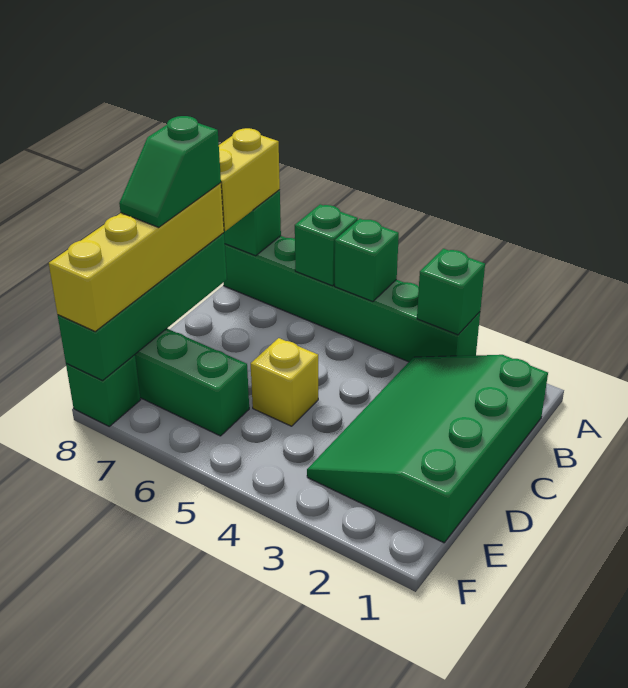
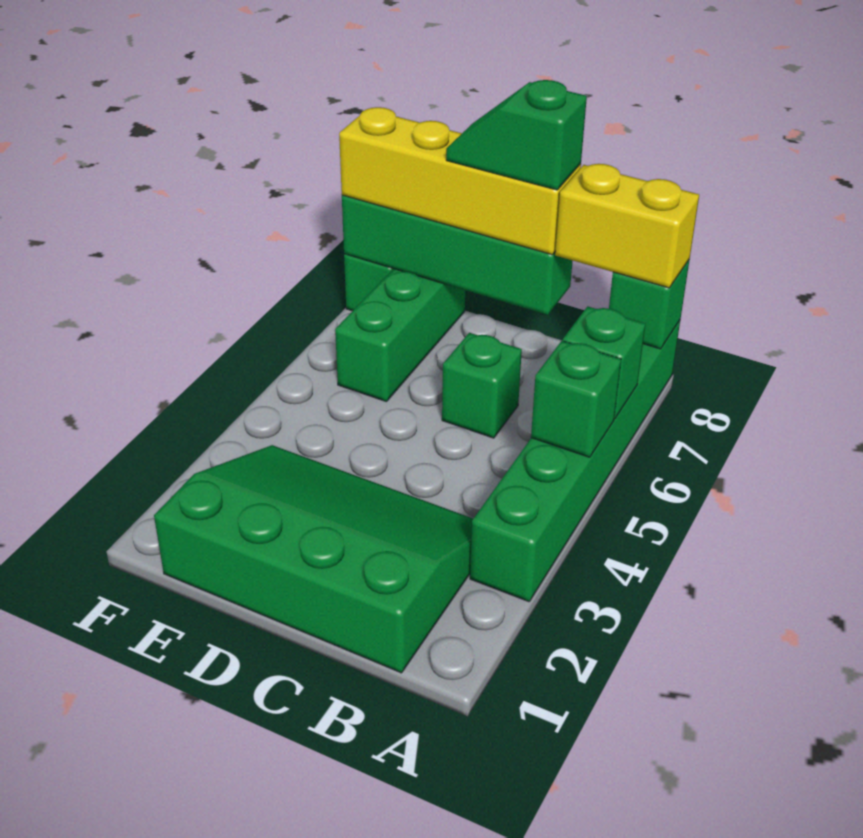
green 1x1 brick [417,249,485,335] -> green 1x1 brick moved to [442,333,522,438]
yellow 1x1 brick [251,338,318,426] -> none

